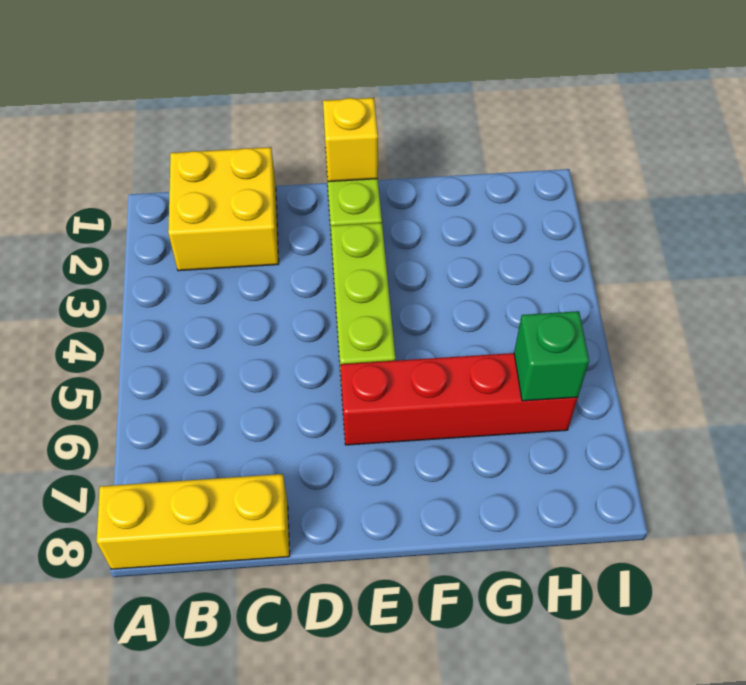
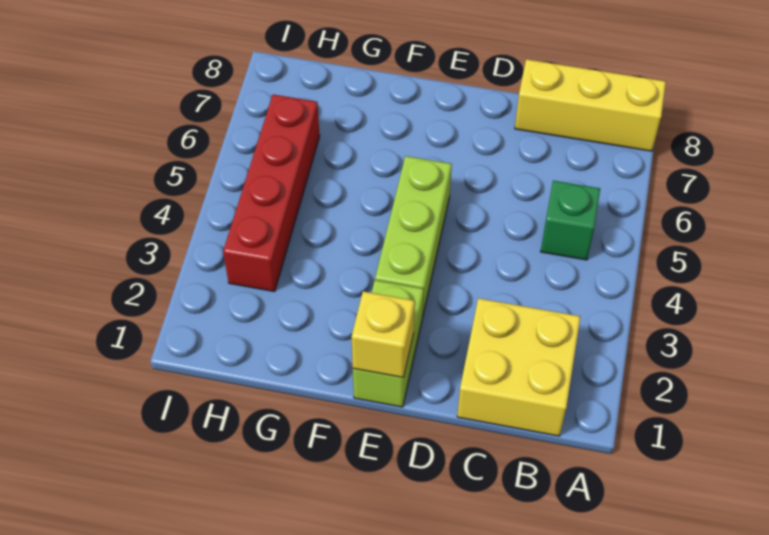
red 1x4 brick [340,353,578,445] -> red 1x4 brick turned to [223,95,320,292]
green 1x1 brick [514,311,589,401] -> green 1x1 brick moved to [541,181,600,260]

